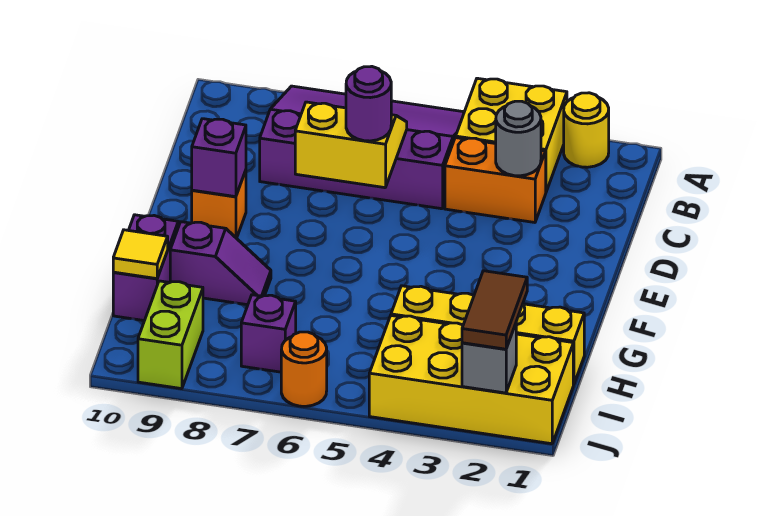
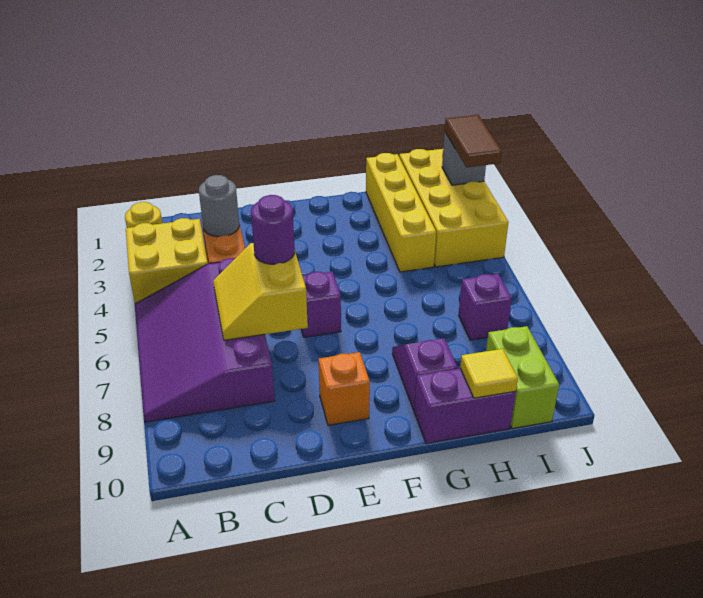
purple 1x1 brick [192,119,246,197] -> purple 1x1 brick moved to [301,272,341,337]
brown 1x2 tile [462,271,527,349] -> brown 1x2 tile turned to [445,115,502,167]
lime 1x2 brick [138,281,203,389] -> lime 1x2 brick turned to [486,326,559,429]
orange 1x1 round brick [281,332,327,406] -> none

